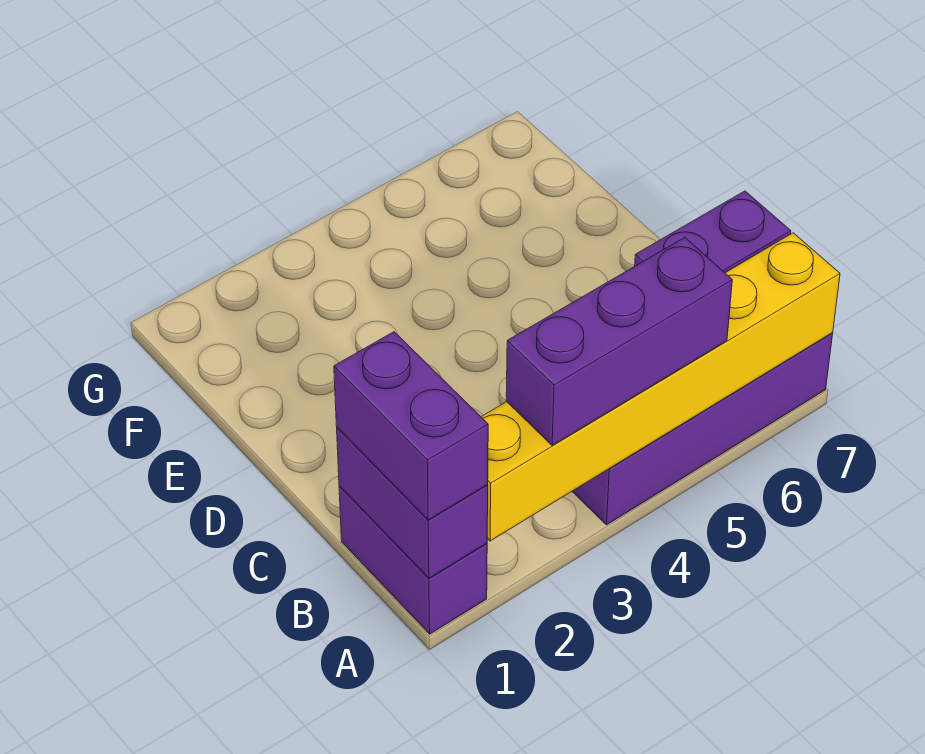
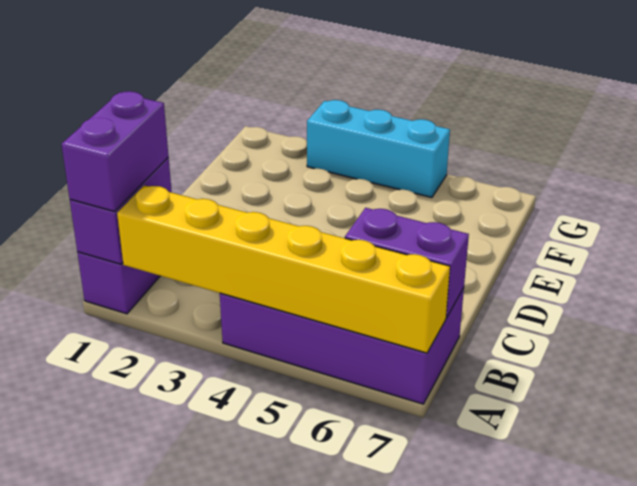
purple 1x3 brick [506,238,732,445] -> none
none -> cyan 1x3 brick [307,100,450,198]

